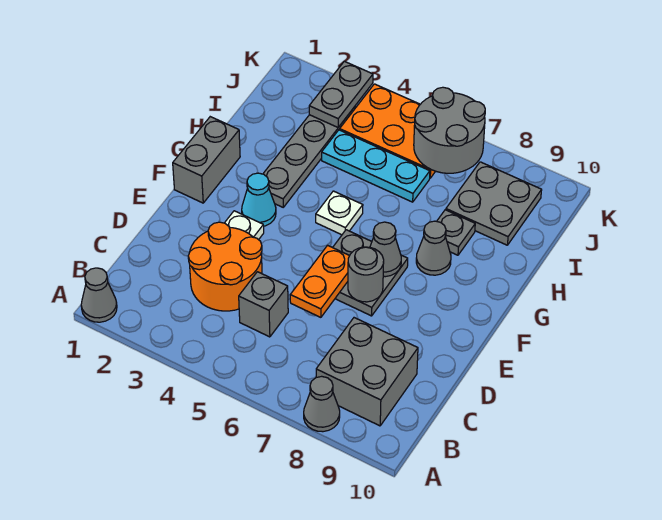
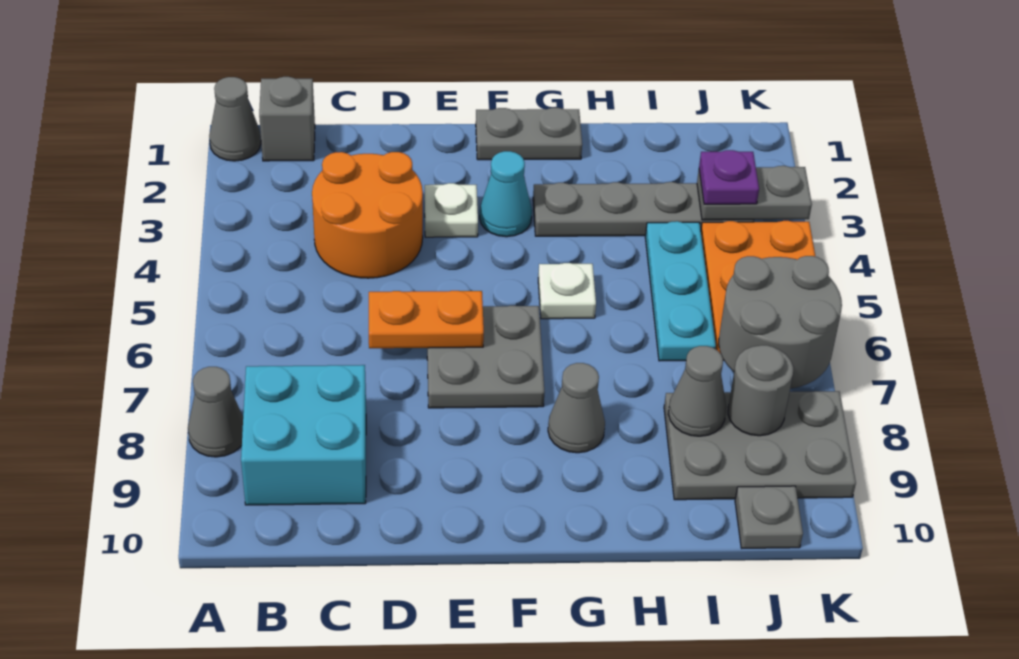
grey 2x2 brick [316,318,418,426] -> cyan 2x2 brick [241,365,366,505]
grey 1x1 brick [239,272,288,337] -> grey 1x1 brick moved to [259,77,315,161]
grey 1x1 round brick [348,247,384,302] -> grey 1x1 round brick moved to [728,345,793,436]
grey 1x2 brick [173,117,240,203] -> grey 1x2 plate [476,108,582,160]
grey 1x1 cone [370,222,401,277] -> grey 1x1 cone moved to [668,346,726,436]
grey 1x1 plate [437,210,475,255] -> grey 1x1 plate moved to [735,486,803,548]
grey 2x2 plate [446,162,542,245] -> grey 2x3 plate [664,391,856,500]
none -> purple 1x1 plate [699,150,759,204]

